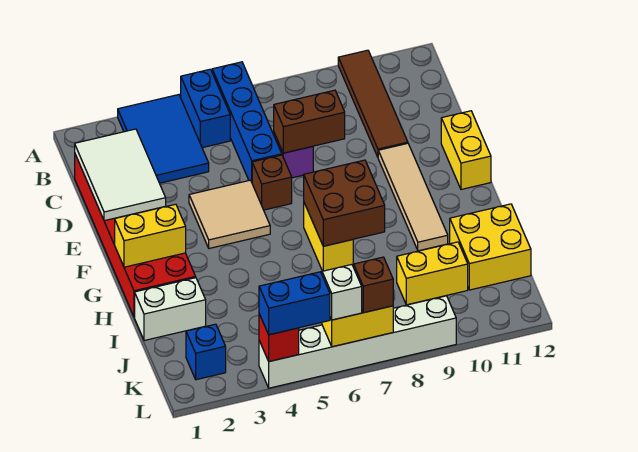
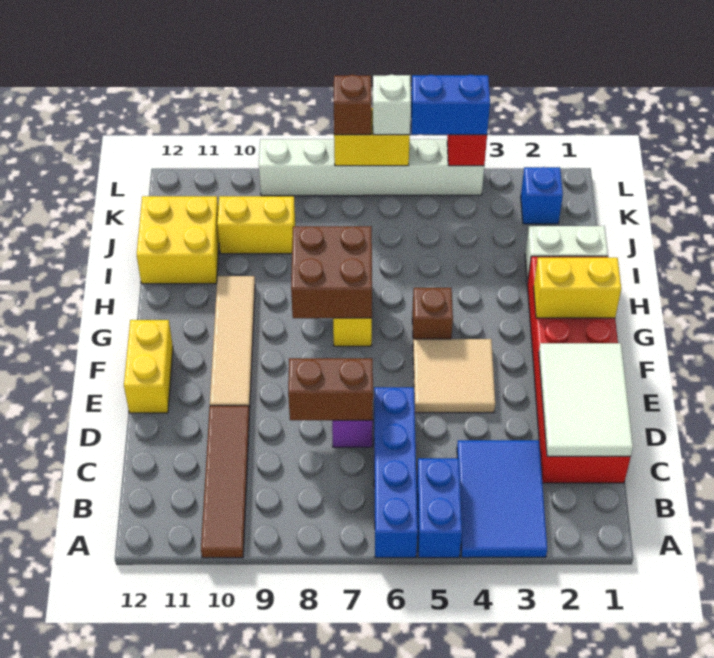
brown 1x1 brick [252,155,292,210] -> brown 1x1 brick moved to [412,288,453,339]

